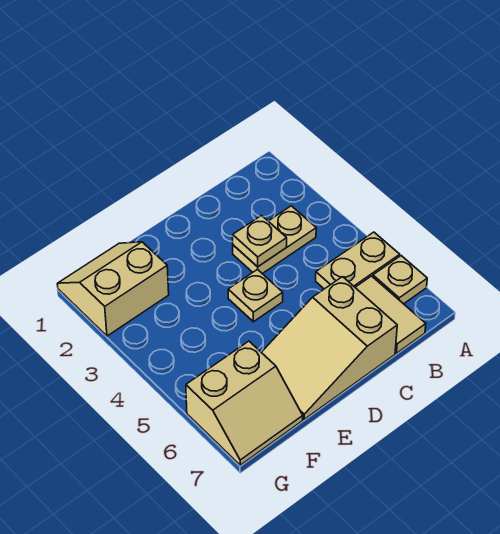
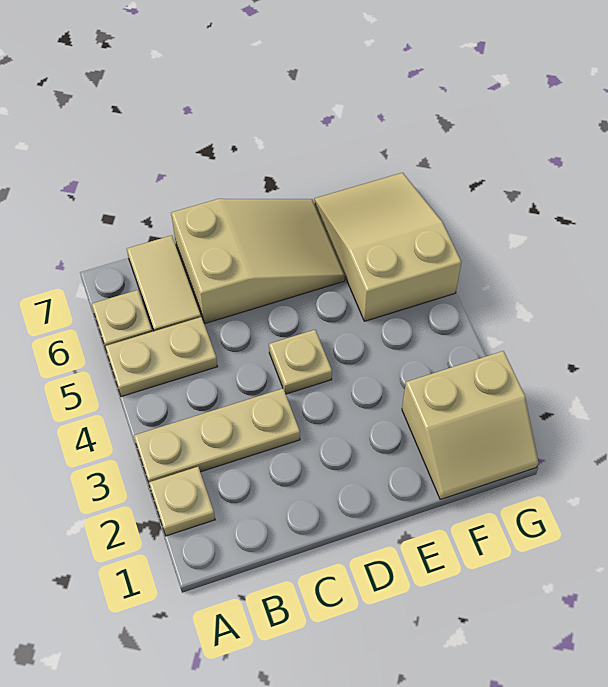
tan 1x2 plate [233,206,316,274] -> tan 1x3 plate [134,389,300,483]
tan 1x1 plate [233,216,287,267] -> tan 1x1 plate moved to [149,467,215,536]
tan 2x2 slope [186,341,303,465] -> tan 2x3 slope [314,173,461,321]

